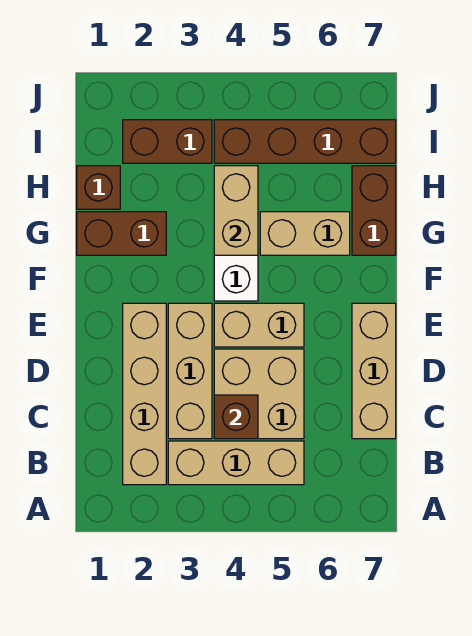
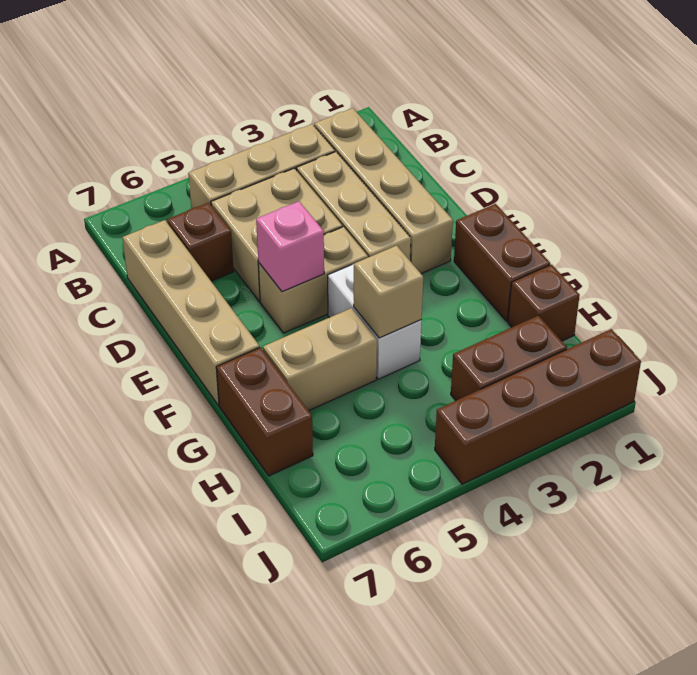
brown 1x1 brick [214,395,258,439] -> brown 1x1 brick moved to [167,203,234,281]
tan 1x3 brick [352,303,396,439] -> tan 1x4 brick [123,220,260,405]
none -> pink 1x1 brick [256,201,324,292]
brown 1x2 brick [77,212,166,255] -> brown 1x2 brick turned to [454,204,550,321]
tan 1x2 brick [214,166,258,255] -> tan 1x1 brick [354,246,423,338]
brown 1x4 brick [214,120,396,163] -> brown 1x4 brick moved to [435,329,641,484]

